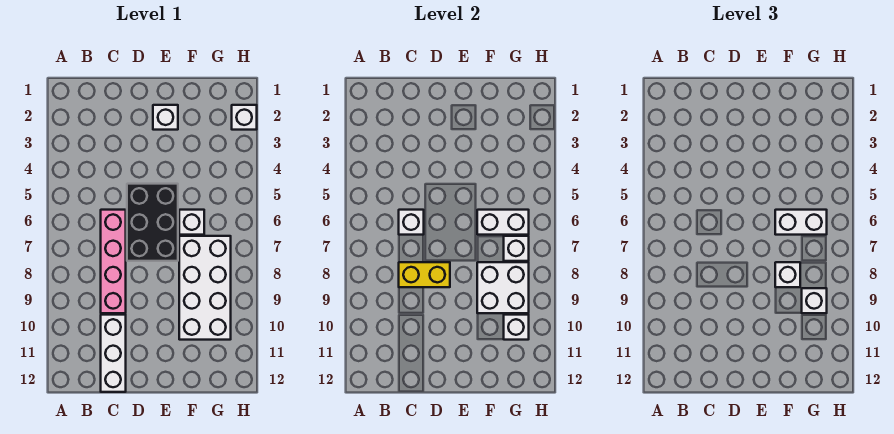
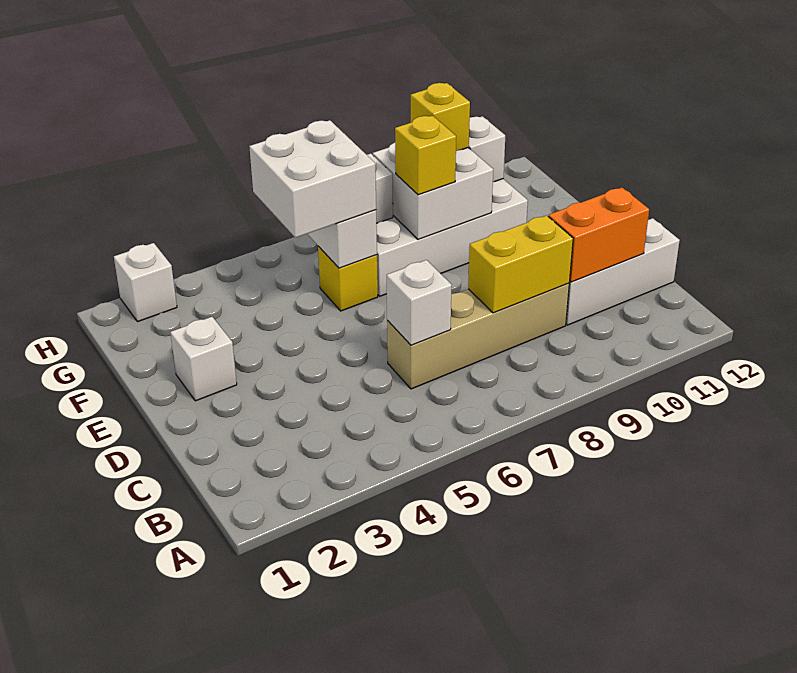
pink 1x4 brick [101,210,126,313] -> tan 1x4 brick [387,283,569,389]
yellow 1x2 brick [399,262,450,287] -> yellow 1x2 brick turned to [468,215,573,313]
none -> orange 1x2 brick [548,188,649,282]
black 2x3 brick [127,184,178,261] -> none
white 1x1 brick [179,210,204,235] -> yellow 1x1 brick [318,246,378,311]
white 1x2 brick [775,210,827,235] -> white 2x2 brick [249,120,376,238]
white 1x1 brick [775,262,800,287] -> yellow 1x1 brick [395,116,456,195]
white 1x1 brick [802,288,827,313] -> yellow 1x1 brick [411,83,470,151]

